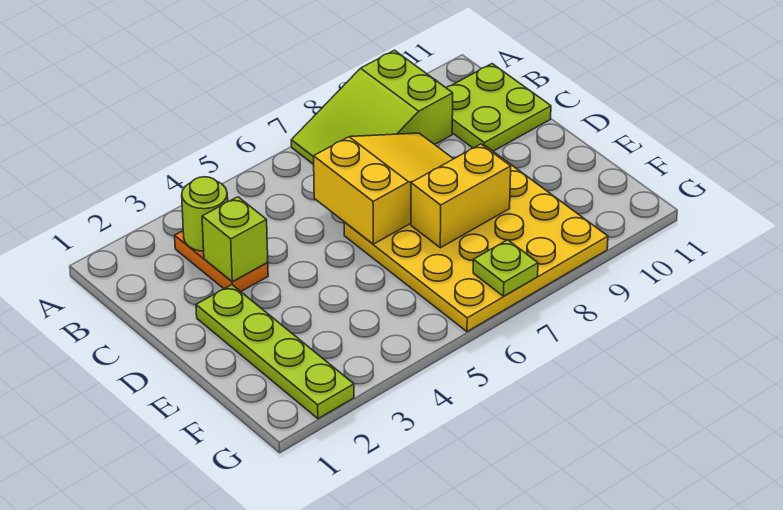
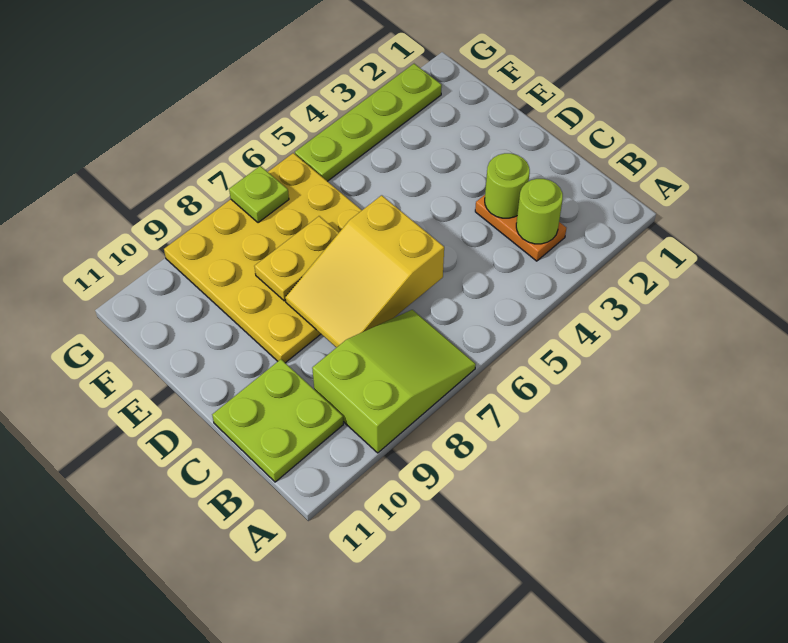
lime 1x1 brick [202,197,268,282] -> lime 1x1 round brick [485,153,530,218]
lime 1x4 plate [196,285,354,419] -> lime 1x4 plate turned to [295,64,442,181]
yellow 1x2 brick [411,144,511,248] -> yellow 1x2 plate [254,216,339,301]

